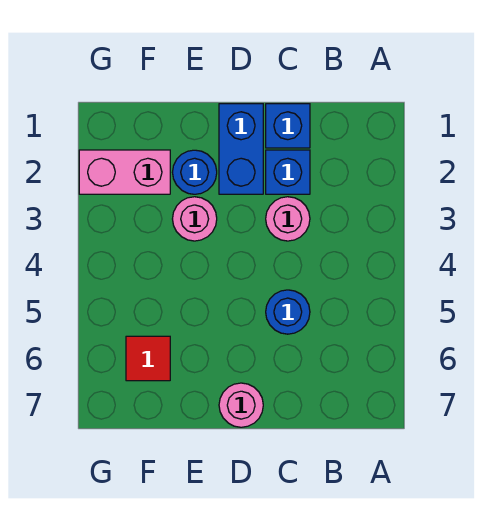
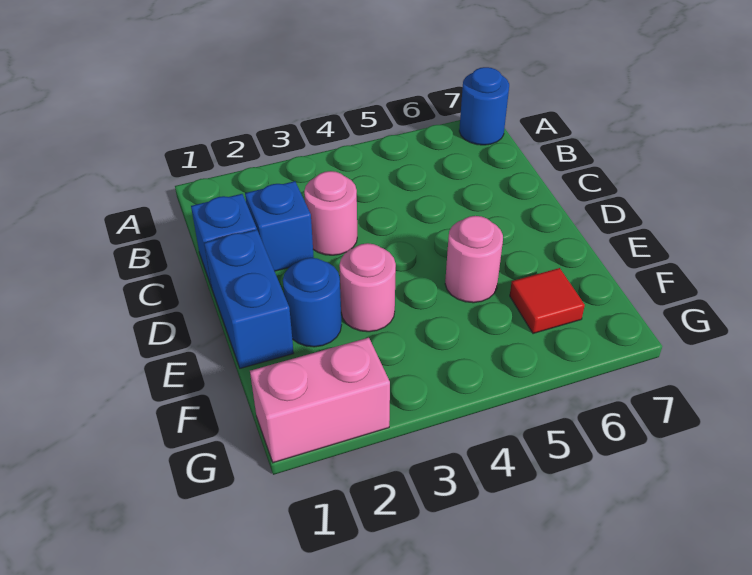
blue 1x1 round brick [266,290,310,334] -> blue 1x1 round brick moved to [459,67,509,145]
blue 1x2 brick [219,104,263,194] -> blue 1x2 brick turned to [204,230,294,368]
pink 1x1 round brick [219,383,263,427] -> pink 1x1 round brick moved to [445,216,503,303]
pink 1x2 brick [79,150,170,194] -> pink 1x2 brick turned to [250,338,390,463]

